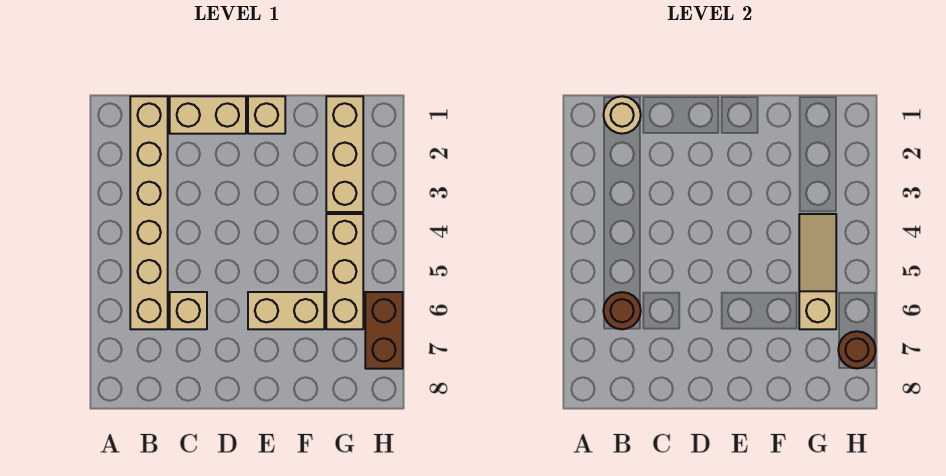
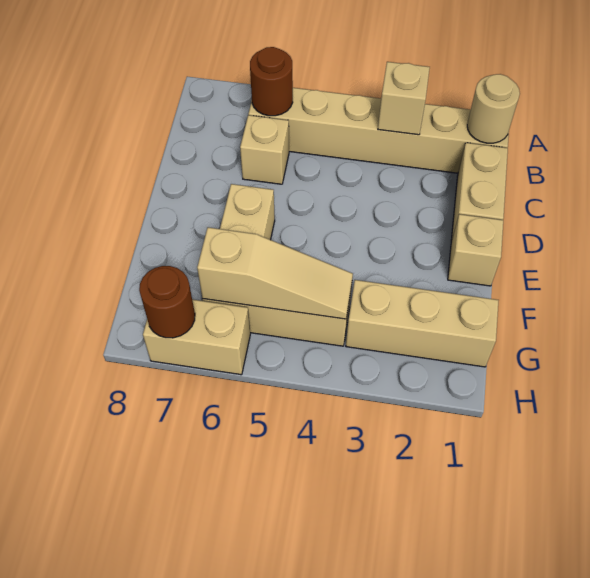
none -> tan 1x1 brick [378,62,430,135]
brown 1x2 brick [365,292,403,369] -> tan 1x2 brick [143,299,250,375]

